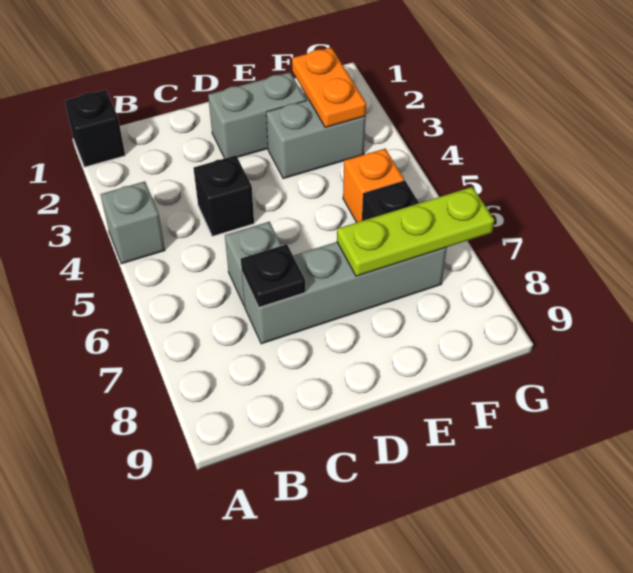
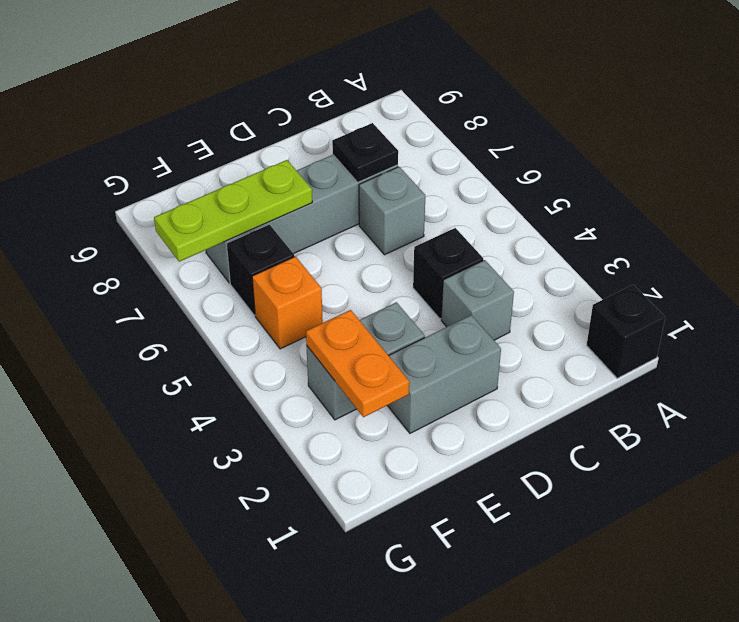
grey 1x1 brick [101,181,165,264] -> grey 1x1 brick moved to [441,260,514,340]

